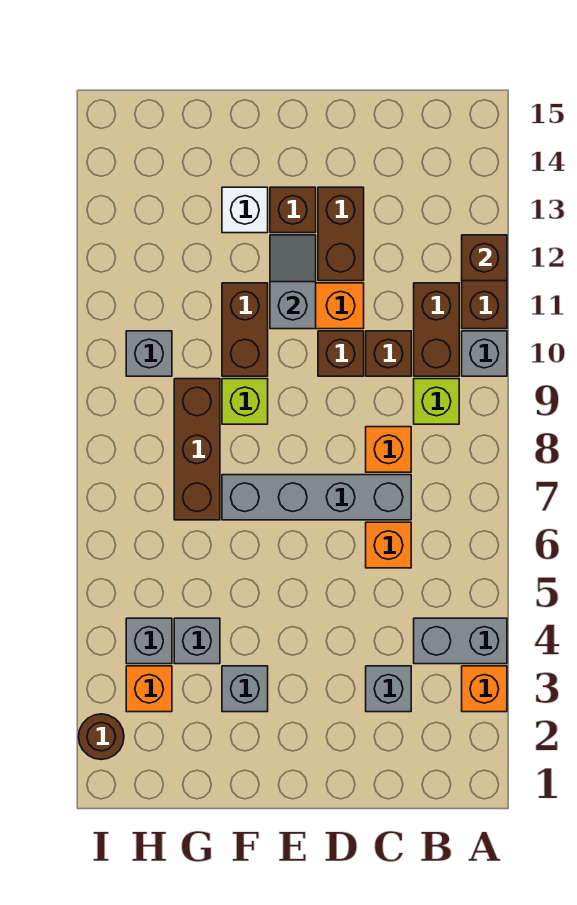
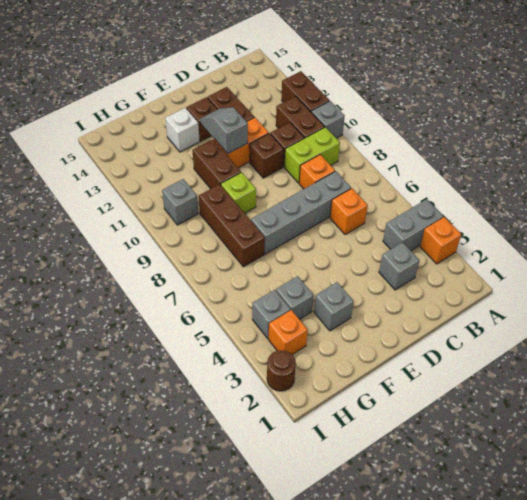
brown 1x1 brick [462,235,507,281] -> none
lime 1x1 brick [414,379,459,424] -> lime 1x2 brick [284,127,340,183]

